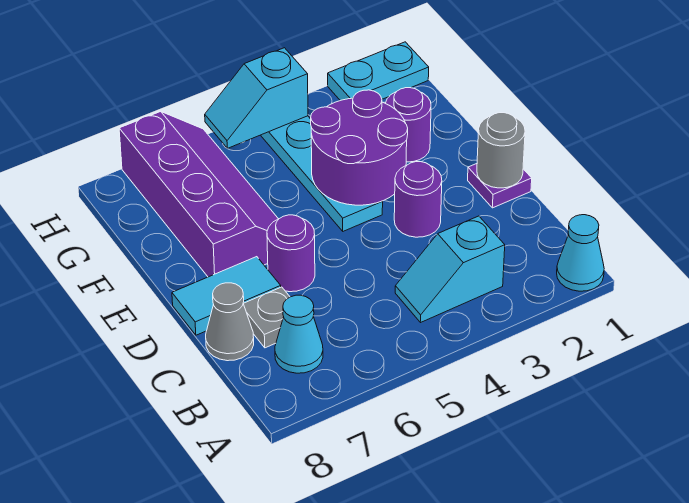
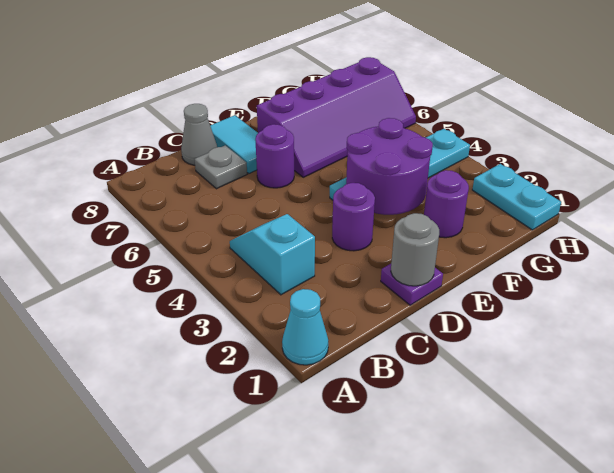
cyan 1x1 cone [275,295,323,373] -> none
cyan 1x2 slope [205,48,308,149] -> none

